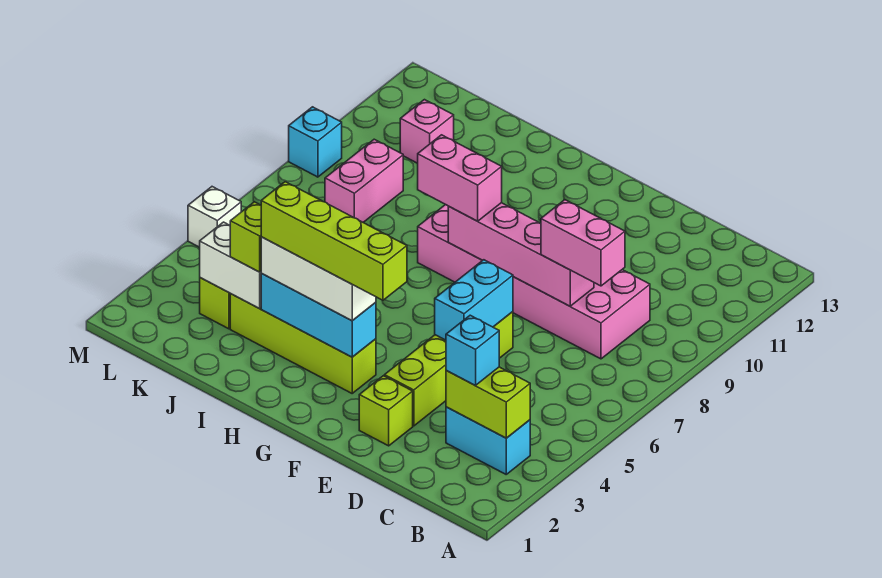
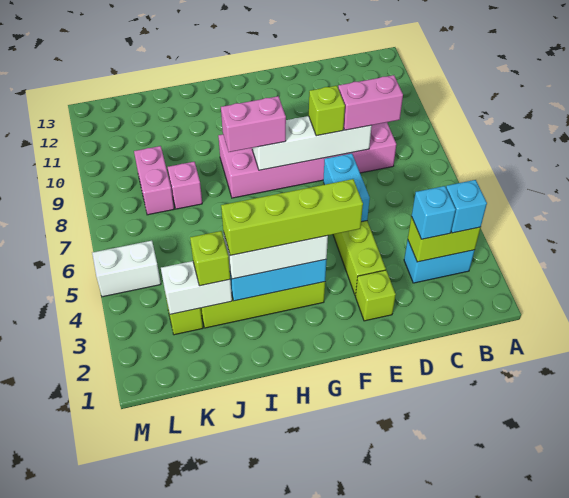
pink 1x4 brick [448,203,594,306] -> white 1x4 brick [252,116,372,170]
none -> lime 1x1 brick [309,86,345,136]
pink 1x1 brick [400,100,454,163] -> pink 1x1 brick moved to [168,162,202,209]
white 1x1 brick [188,187,241,247] -> white 1x2 brick [92,241,161,297]
cyan 1x1 brick [289,107,342,177] -> cyan 1x1 brick moved to [446,180,487,233]

